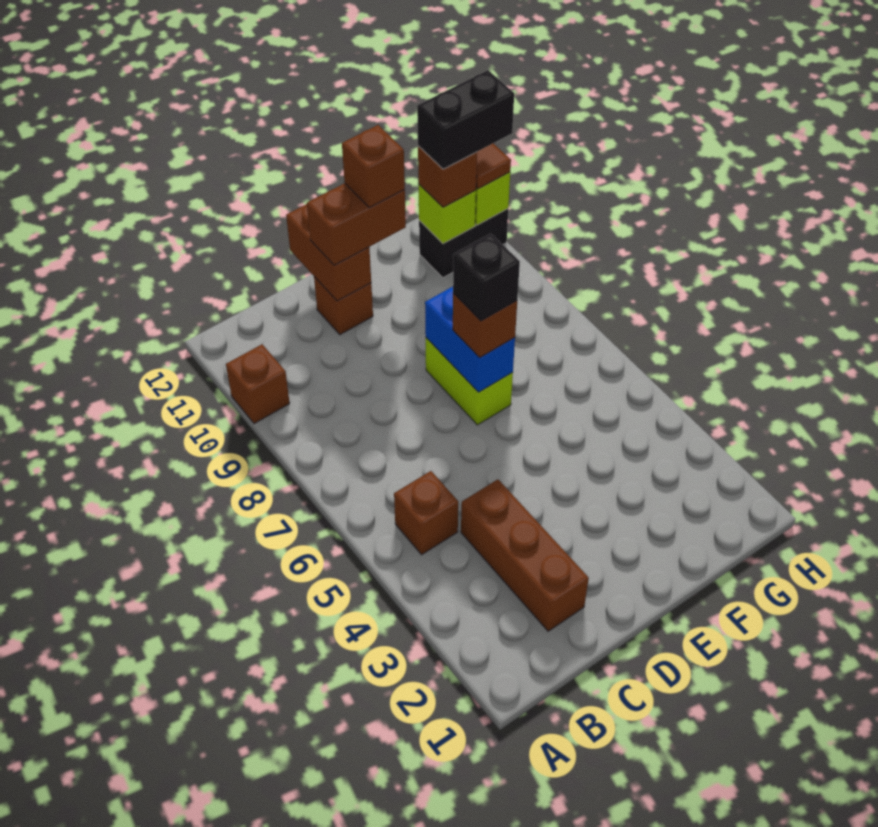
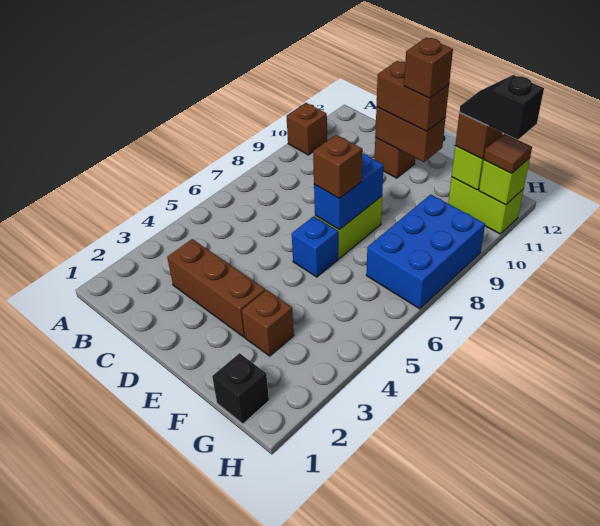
brown 1x1 brick [394,471,458,555] -> brown 1x1 brick moved to [242,290,294,356]
brown 1x3 brick [461,479,589,631] -> brown 1x3 brick turned to [167,239,265,337]
brown 1x2 brick [286,204,371,301] -> brown 1x2 brick turned to [375,107,446,162]
none -> blue 1x1 brick [292,216,338,277]
black 1x1 brick [453,234,520,321] -> black 1x1 brick moved to [212,353,269,424]
none -> blue 2x3 brick [366,194,485,309]
black 1x2 brick [419,209,508,278] -> lime 1x2 brick [448,177,524,234]
black 1x2 brick [417,70,514,169] -> black 1x2 slope [460,75,544,140]

